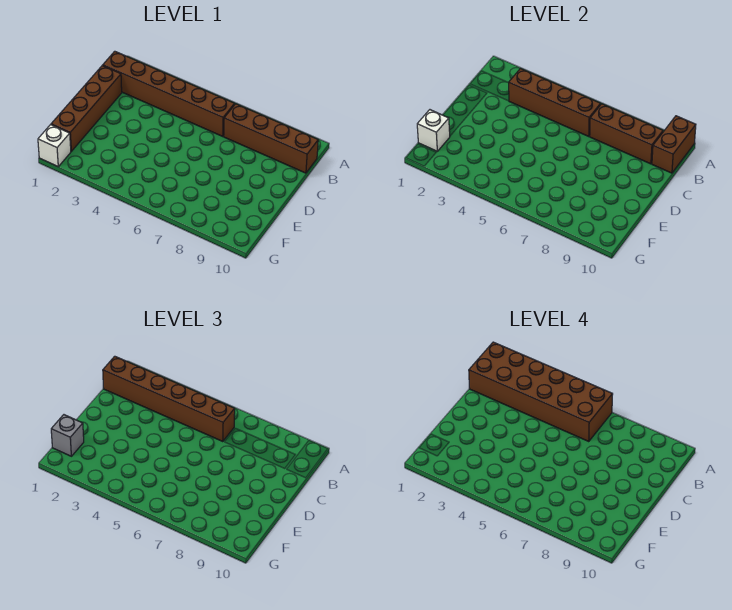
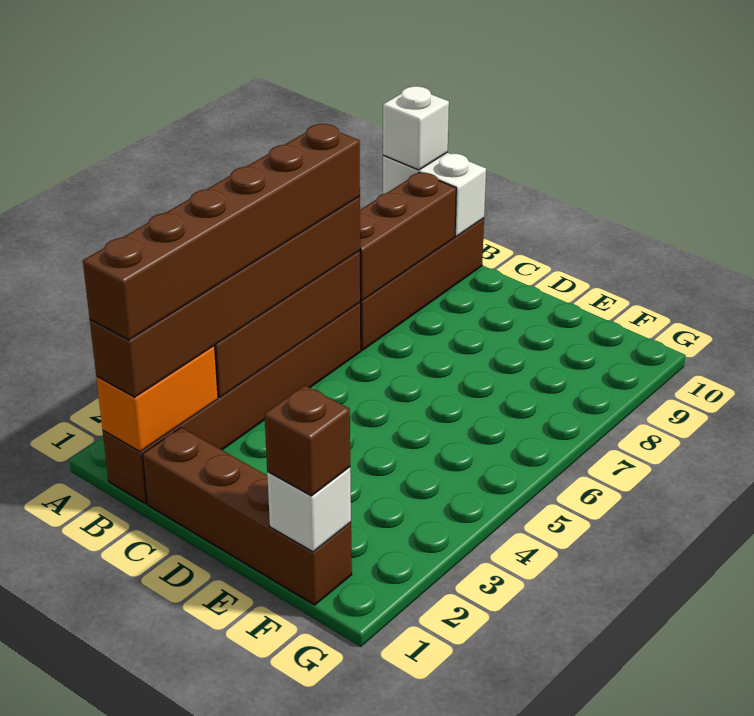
brown 2x6 brick [469,342,613,441] -> brown 1x6 brick [83,124,360,340]
brown 1x2 brick [652,116,696,173] -> white 1x2 brick [383,152,486,236]
none -> orange 1x2 brick [96,346,218,452]
grey 1x1 brick [51,415,84,456] -> brown 1x1 brick [265,385,350,496]
white 1x1 brick [38,125,71,166] -> white 1x1 brick moved to [383,86,449,170]

